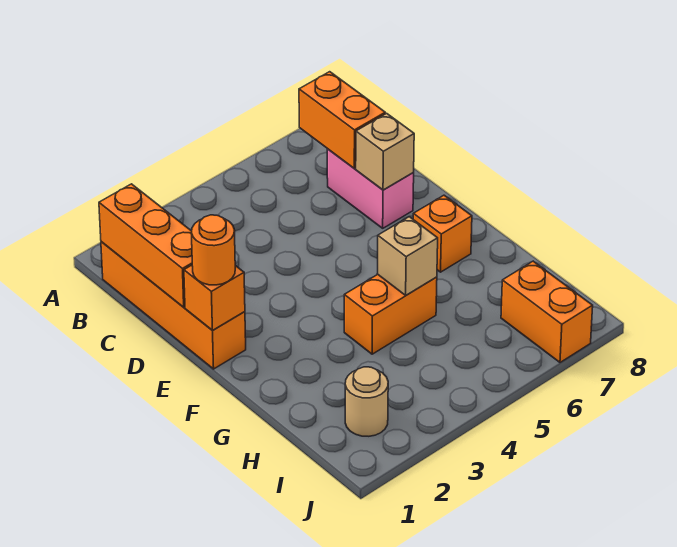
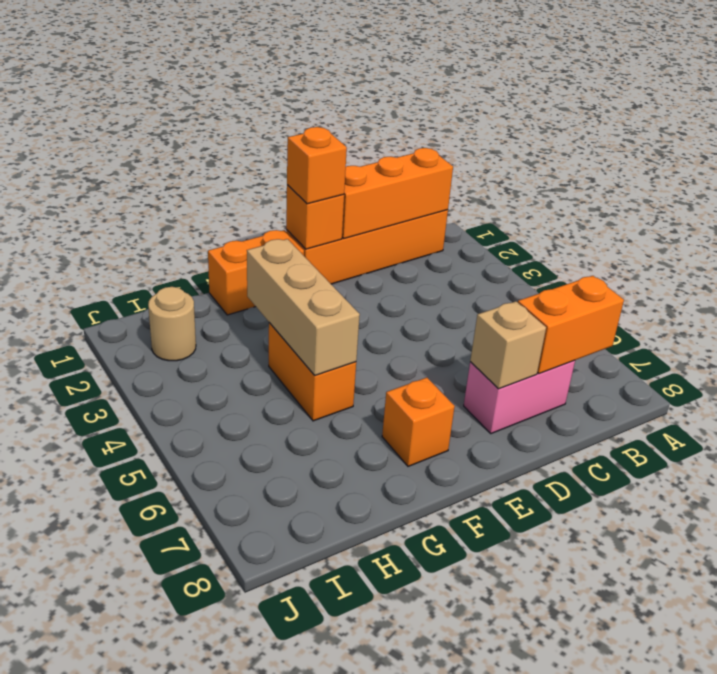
orange 1x1 round brick [191,215,235,285] -> orange 1x1 brick [287,127,347,204]
tan 1x1 brick [377,217,438,295] -> tan 1x3 brick [247,239,360,375]
orange 1x2 brick [501,261,593,362] -> orange 1x2 brick moved to [208,230,304,315]

